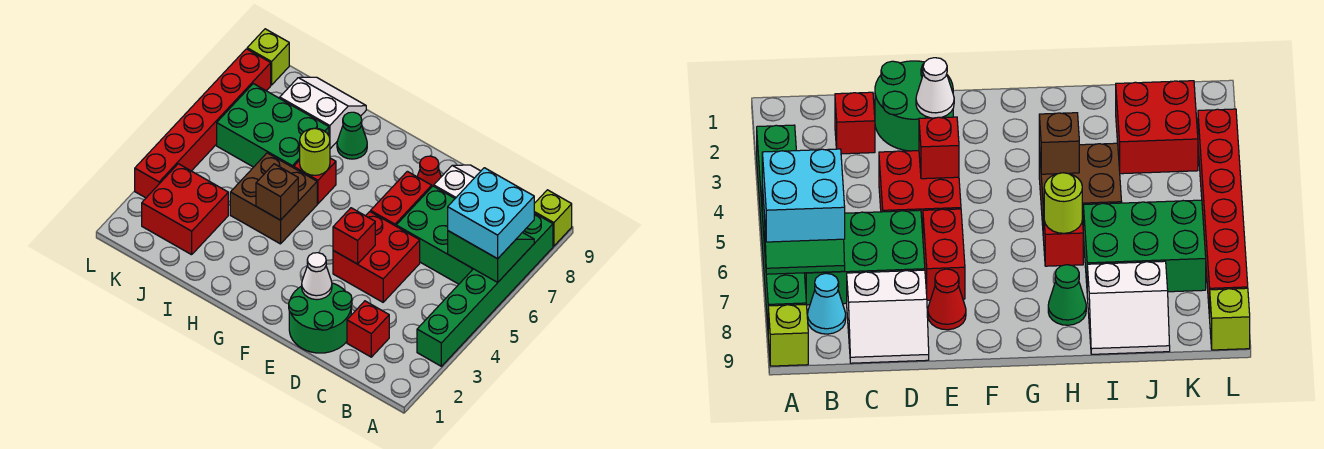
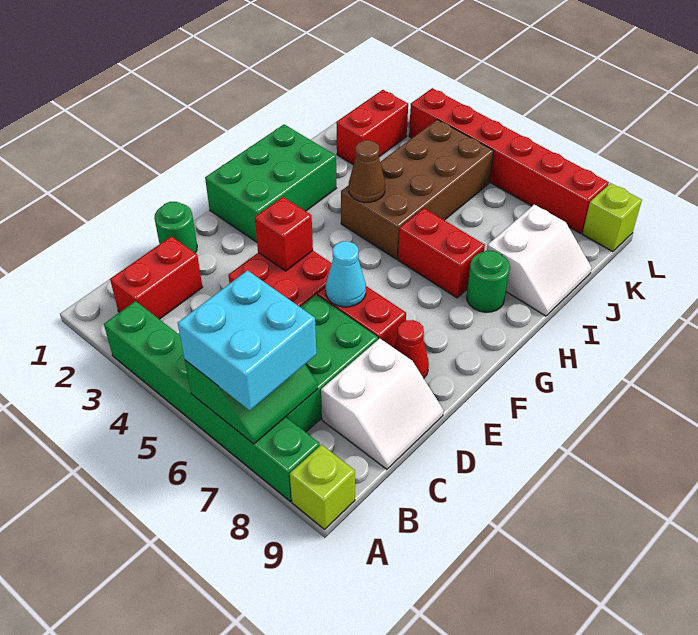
cyan 1x1 cone [807,273,846,334] -> cyan 1x1 cone moved to [326,241,366,307]
red 1x1 brick [347,301,389,357] -> red 1x2 brick [110,236,202,319]
green 2x2 round brick [289,283,352,353] -> green 1x1 round brick [154,202,197,253]
white 1x1 cone [302,253,332,300] -> none
brown 2x2 brick [230,153,317,244] -> brown 2x4 brick [341,120,494,259]
brown 1x1 brick [256,164,298,220] -> brown 1x1 cone [349,140,385,202]
red 1x1 brick [294,158,336,204] -> red 1x2 brick [398,208,485,298]
lime 1x1 round brick [300,128,330,175] -> none
green 1x1 cone [337,112,367,159] -> green 1x1 round brick [466,251,510,312]
green 2x3 brick [217,84,329,168] -> green 2x3 brick moved to [205,124,336,242]
red 2x2 brick [142,164,228,255] -> red 1x2 brick [336,90,408,165]

